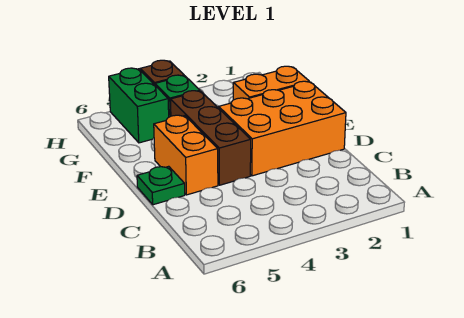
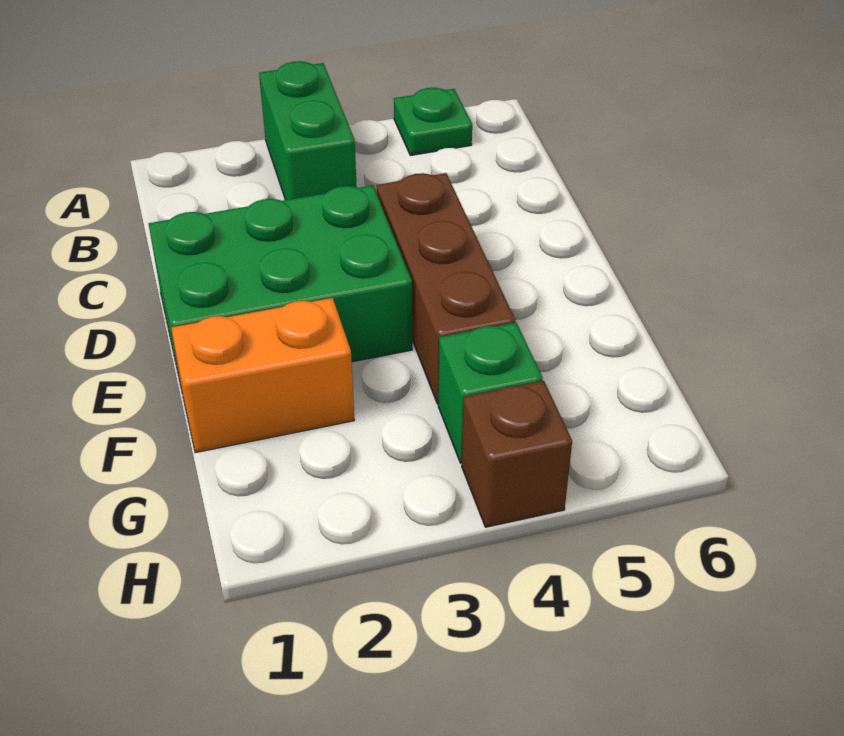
orange 2x3 brick [219,81,346,176] -> green 2x3 brick [149,185,412,385]
orange 1x2 brick [154,115,218,195] -> none
green 1x1 plate [137,166,185,205] -> green 1x1 plate moved to [394,88,472,156]
green 1x2 brick [109,68,169,143] -> green 1x2 brick moved to [259,61,357,200]

